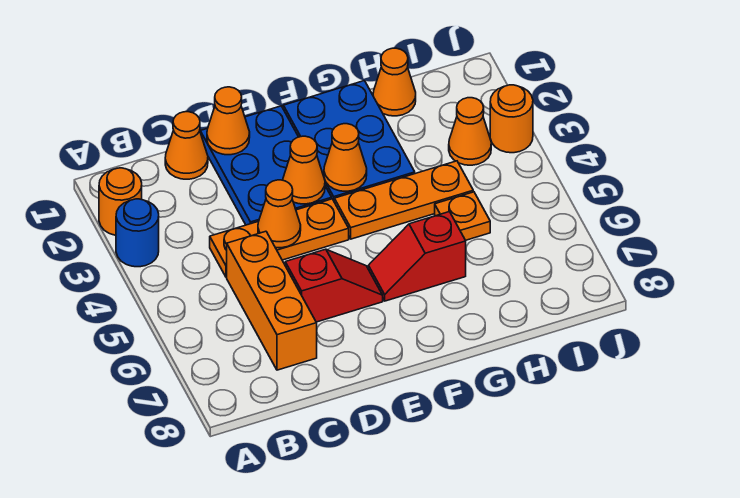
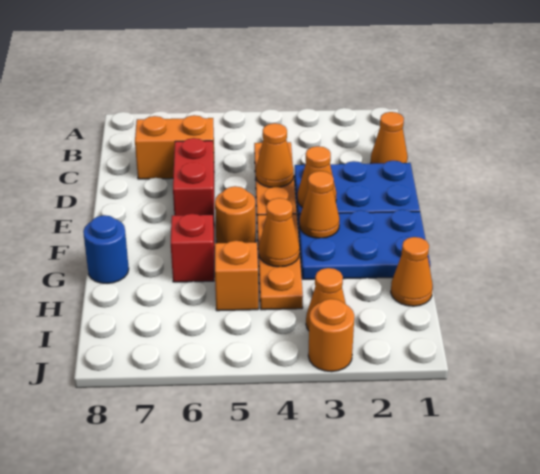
orange 1x1 round brick [99,168,142,235] -> orange 1x1 round brick moved to [215,186,256,243]
blue 1x1 round brick [116,199,159,267] -> blue 1x1 round brick moved to [83,215,129,284]
orange 1x3 brick [227,231,317,370] -> orange 1x2 brick [135,115,214,179]
orange 1x1 cone [207,87,250,155] -> orange 1x1 cone moved to [259,198,300,267]
red 1x2 slope [285,249,383,322] -> red 1x2 brick [173,138,214,218]
orange 1x1 plate [435,192,490,240] -> orange 1x1 brick [215,241,258,311]

